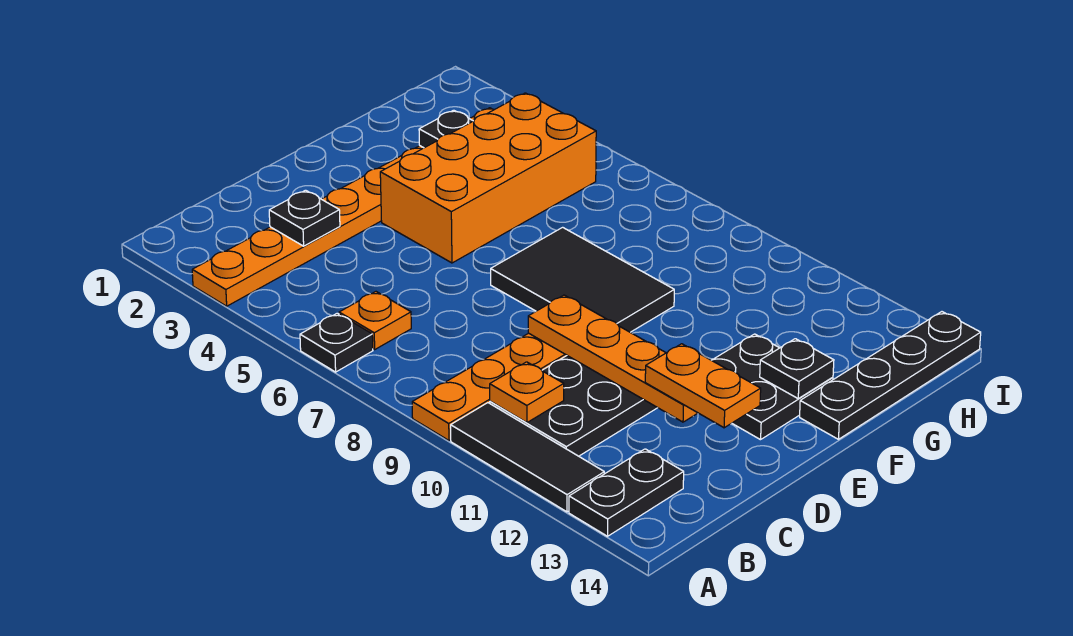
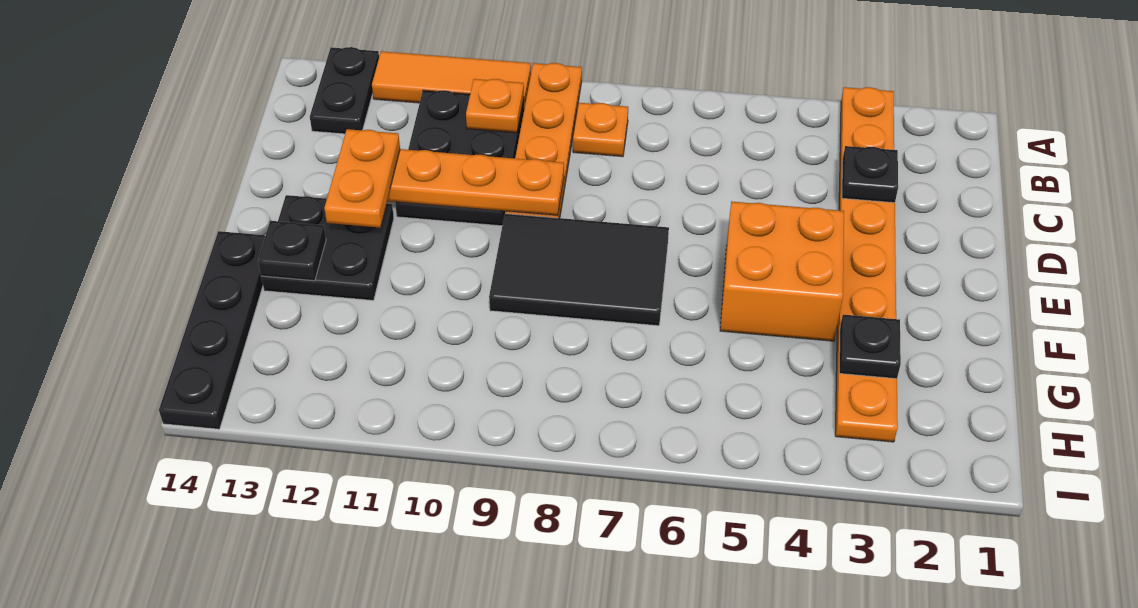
black 1x1 plate [300,313,373,372] -> none
black 1x3 tile [451,403,604,512] -> orange 1x3 tile [372,51,531,109]
orange 1x1 plate [339,292,411,349] -> orange 1x1 plate moved to [573,103,628,157]
orange 1x2 plate [645,344,761,428] -> orange 1x2 plate turned to [324,129,400,227]
orange 2x4 brick [380,93,596,263] -> orange 2x2 brick [720,202,844,341]

